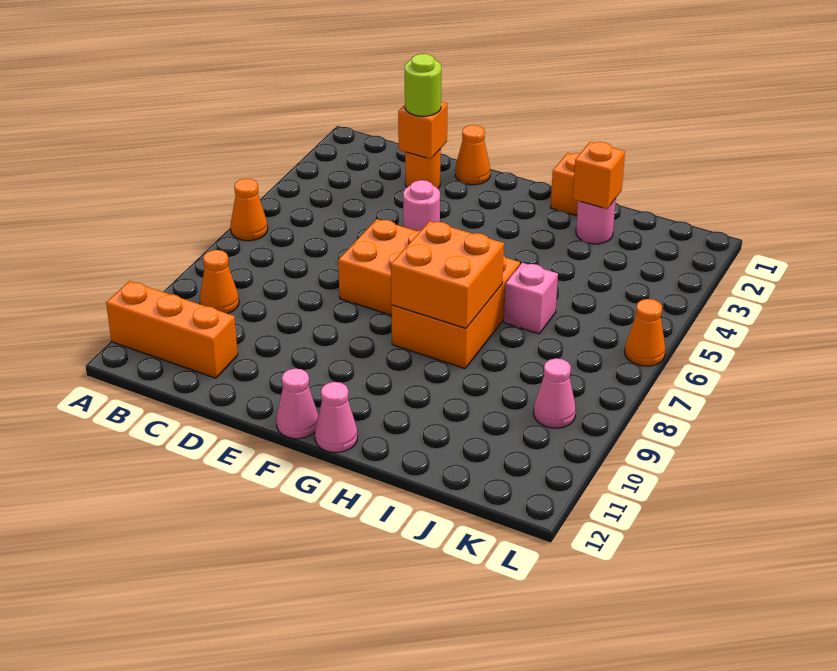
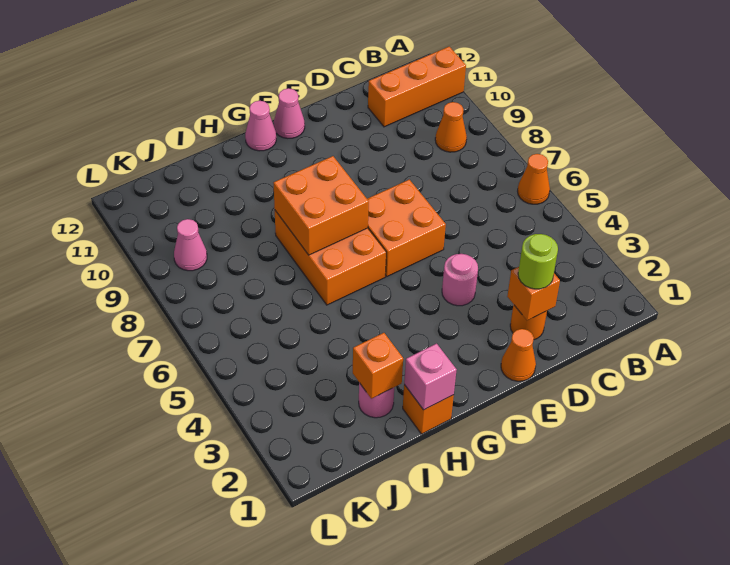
pink 1x1 brick [504,263,558,334] -> pink 1x1 brick moved to [404,344,457,410]
orange 1x1 cone [625,299,666,366] -> none

